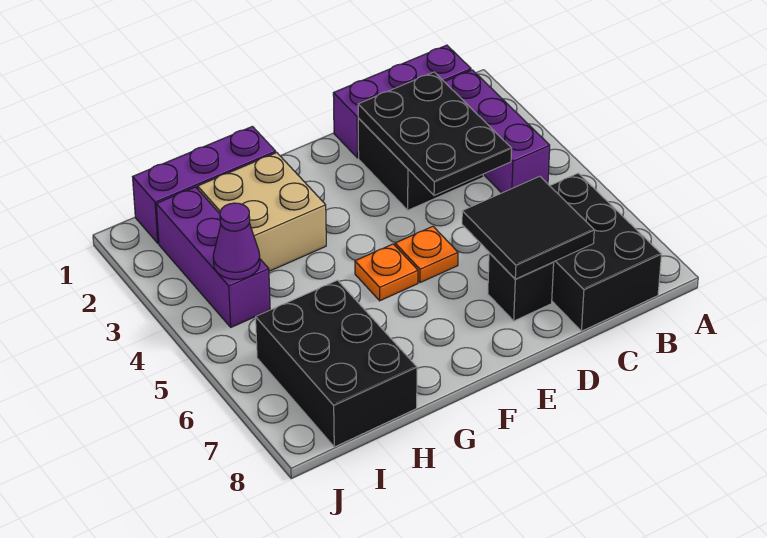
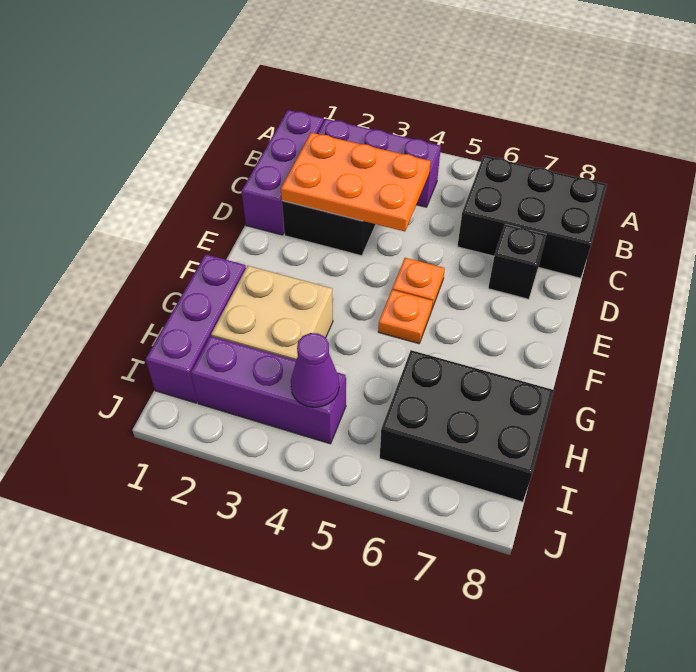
black 2x3 plate [358,72,512,195] -> orange 2x3 plate [281,133,431,231]
black 2x2 tile [462,176,594,279] -> none

